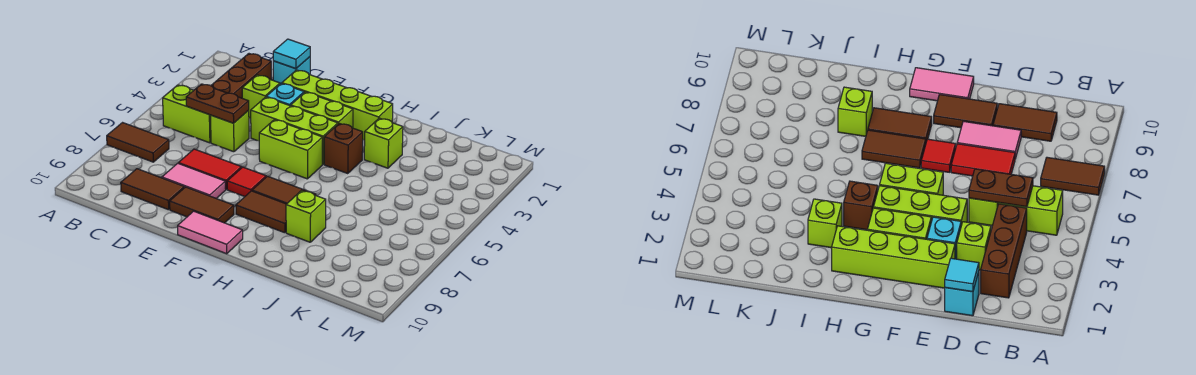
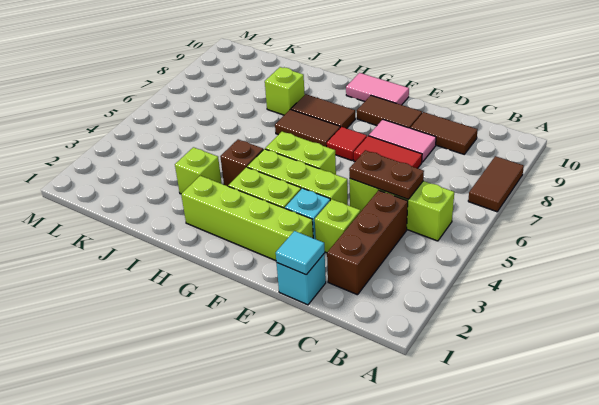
brown 1x2 tile [107,123,169,162] -> brown 1x2 tile turned to [468,156,524,212]

